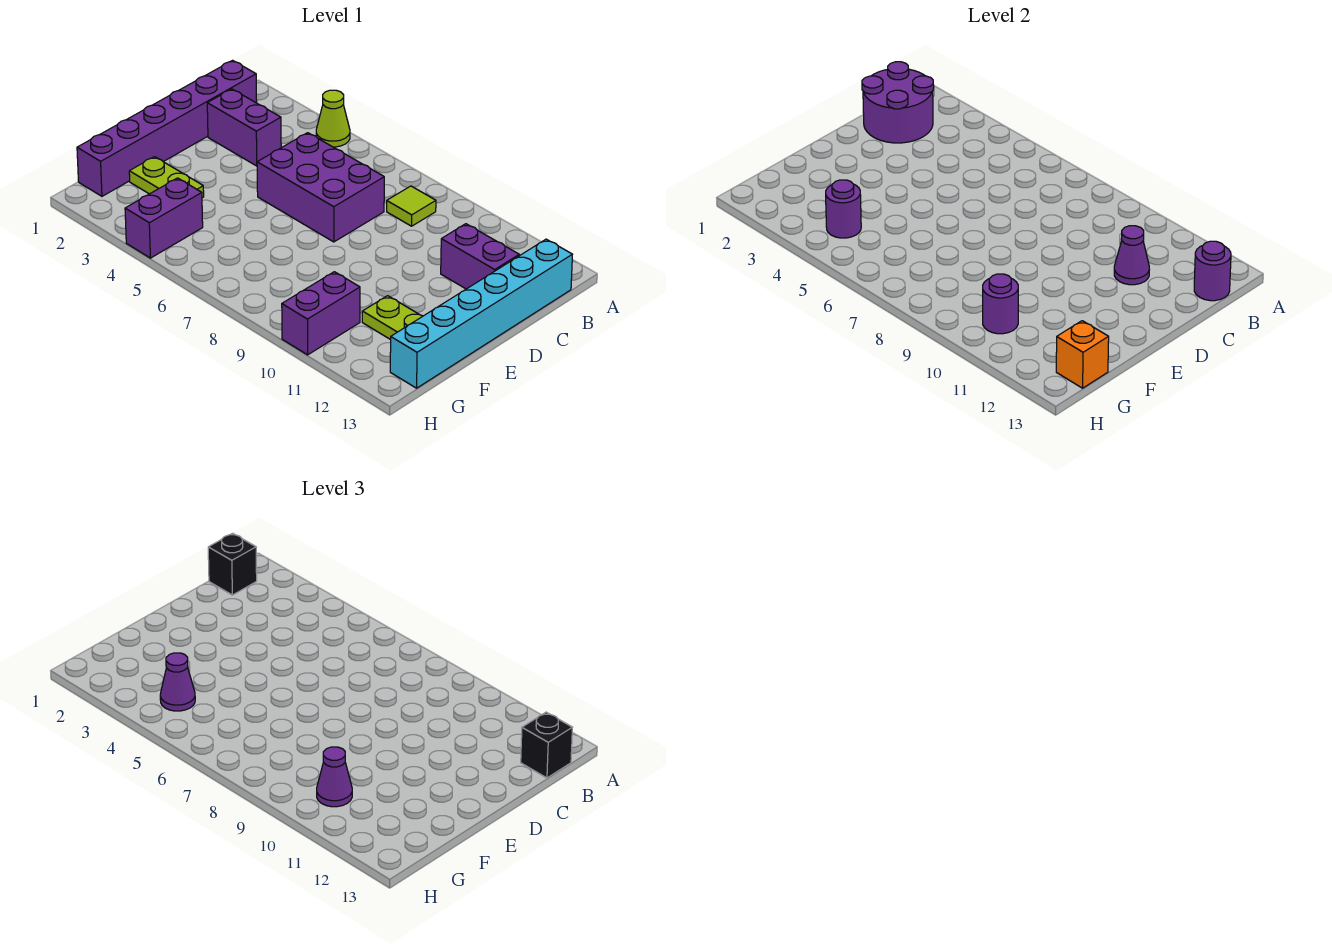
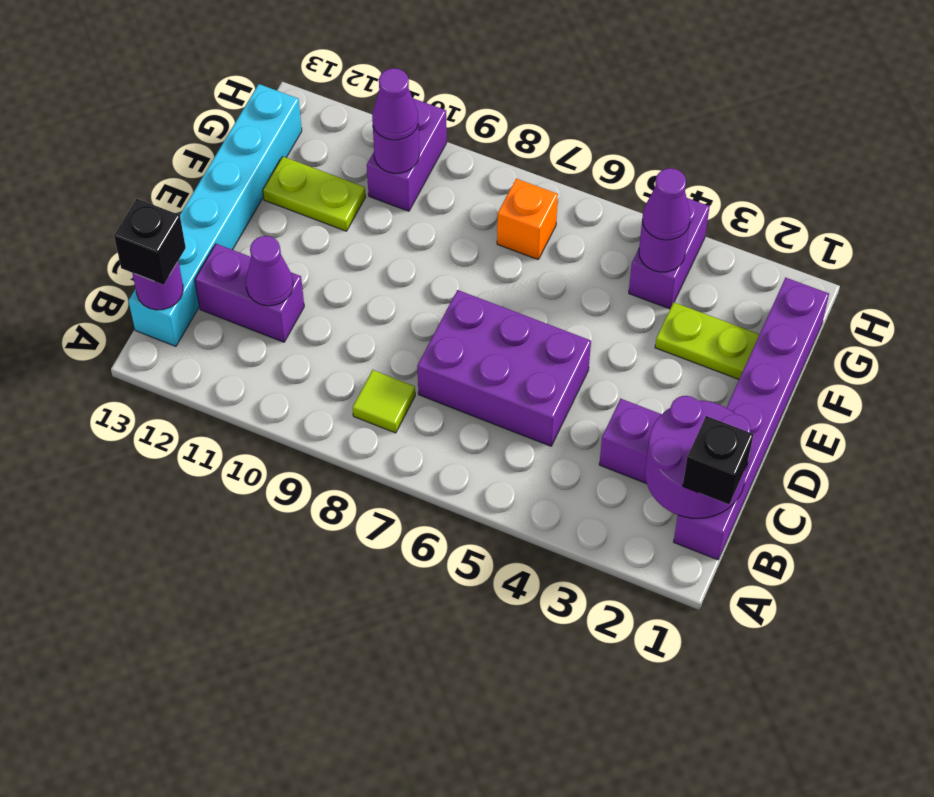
lime 1x1 cone [316,90,350,147] -> none
orange 1x1 brick [1056,321,1109,388] -> orange 1x1 brick moved to [497,179,558,259]

